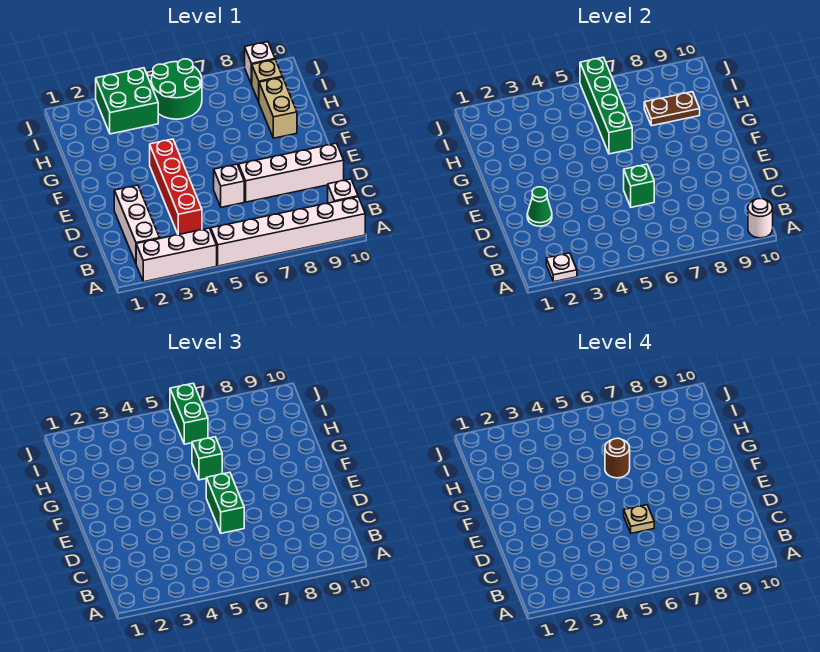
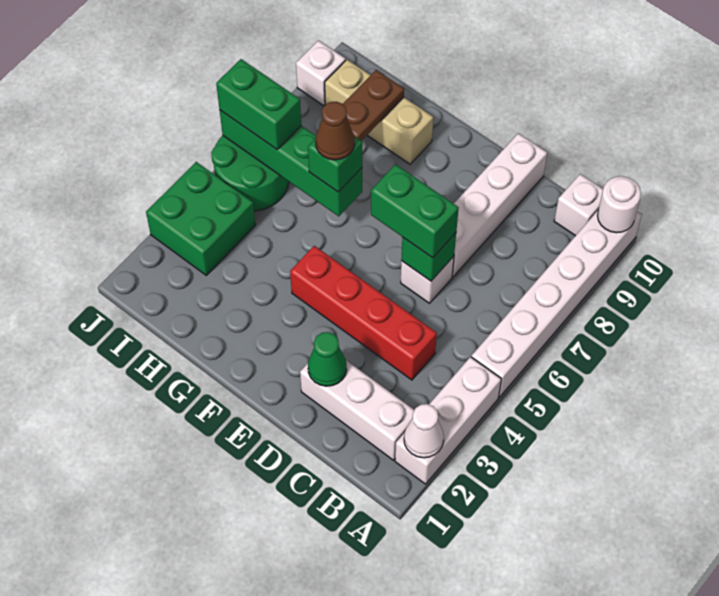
white 1x1 plate [546,253,577,282] -> white 1x1 cone [404,404,444,458]
tan 1x1 plate [624,505,654,533] -> none
brown 1x1 round brick [605,438,630,478] -> brown 1x1 cone [316,102,354,160]

